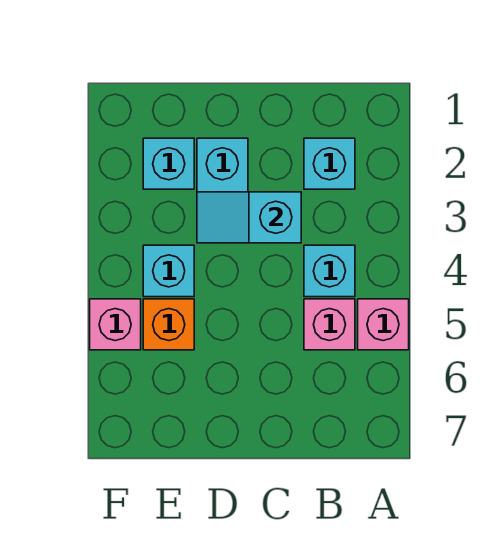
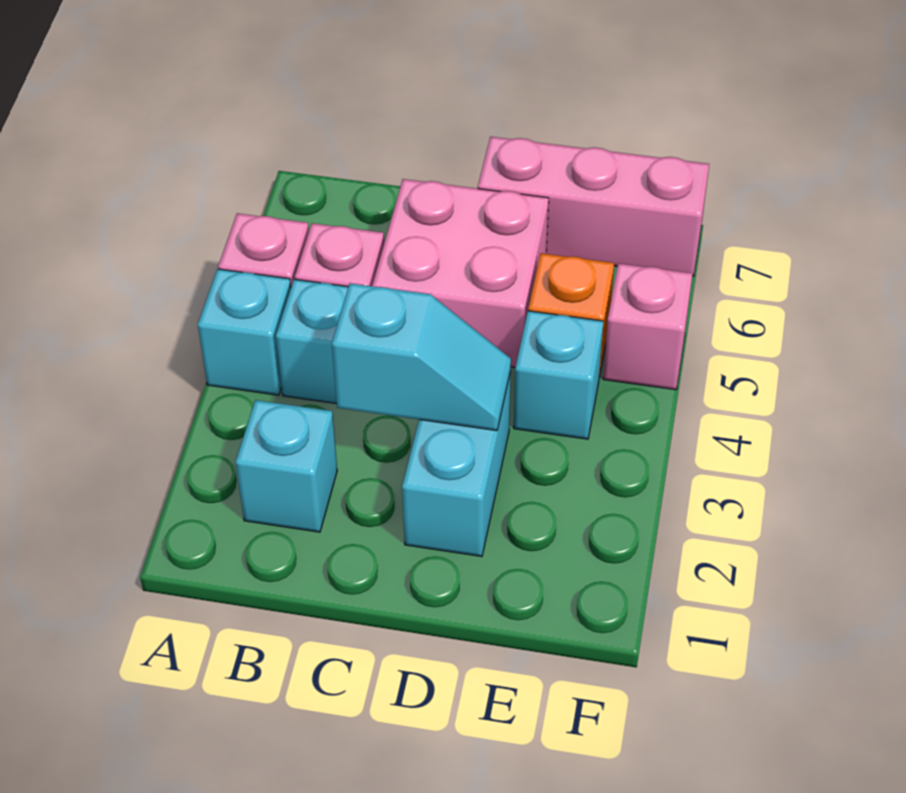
none -> pink 2x2 brick [372,179,549,367]
none -> pink 1x3 brick [478,137,709,276]
cyan 1x1 brick [143,138,194,189] -> cyan 1x1 brick moved to [198,269,291,395]

